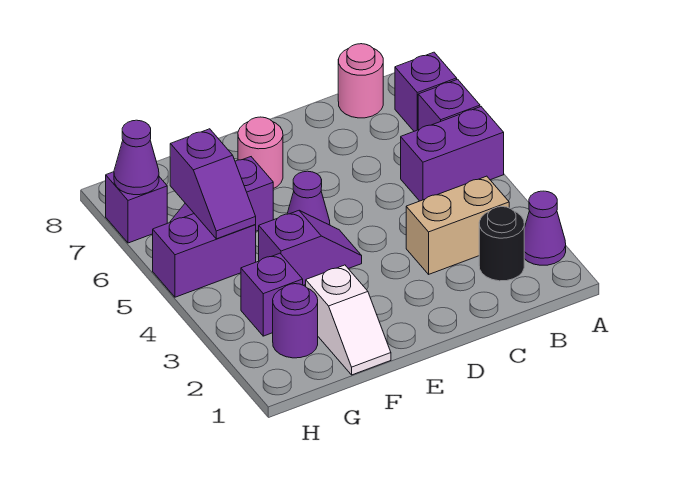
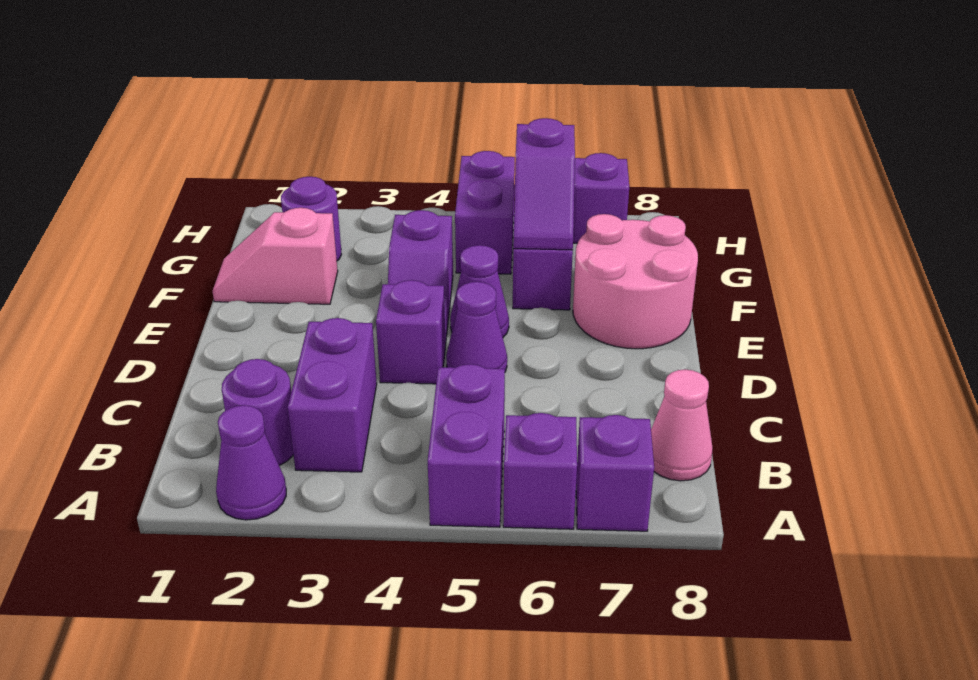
black 1x1 round brick [479,207,524,281] -> purple 1x1 round brick [222,359,293,465]
tan 1x2 brick [406,176,509,274] -> purple 1x2 brick [288,318,377,472]
pink 1x1 round brick [338,44,383,118] -> pink 1x1 cone [651,369,713,481]
pink 1x1 round brick [238,117,283,189] -> pink 2x2 round brick [573,214,698,349]
white 1x2 slope [306,265,391,375] -> pink 1x2 slope [213,208,338,304]
purple 1x1 brick [241,253,303,336] -> purple 1x1 brick moved to [376,280,446,384]
purple 1x2 slope [170,129,256,239] -> purple 1x2 slope turned to [513,118,575,250]
purple 1x1 cone [114,120,159,195] -> purple 1x1 cone moved to [446,282,507,372]

